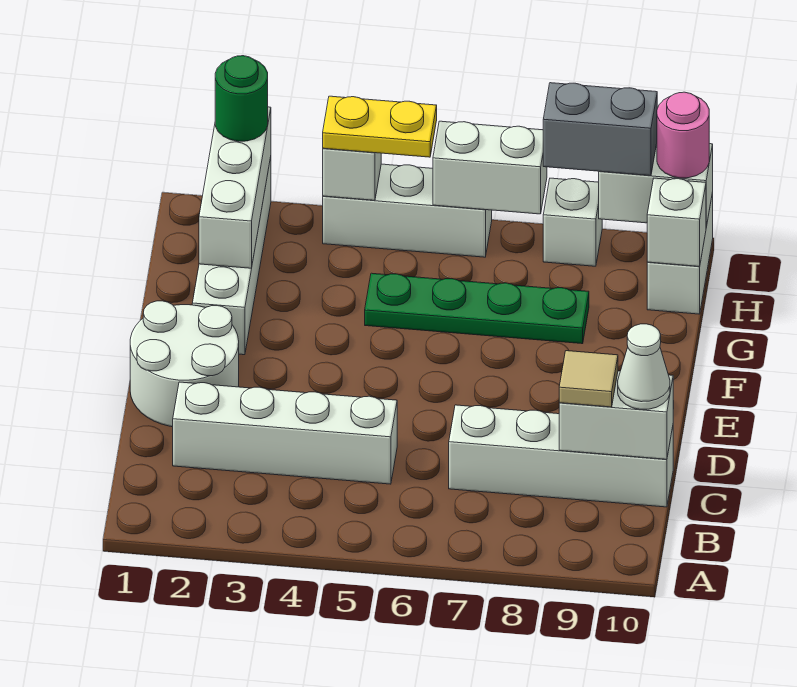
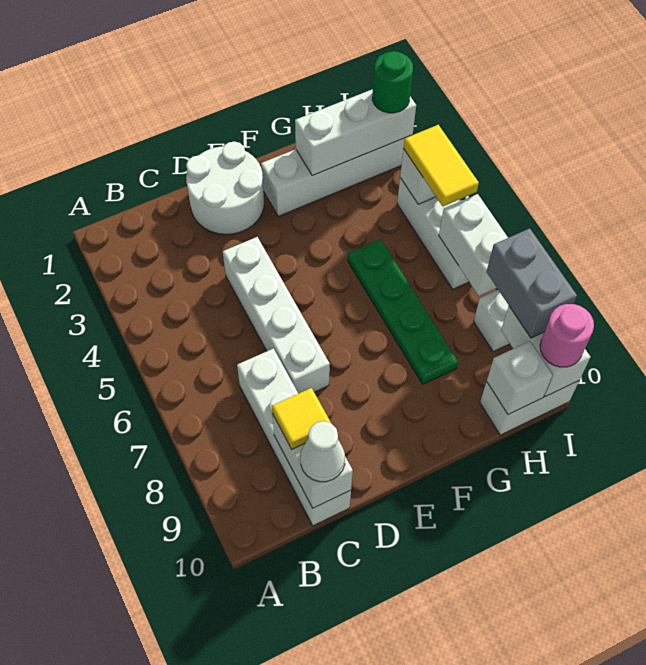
white 1x4 brick [173,382,397,484] -> white 1x4 brick moved to [223,237,330,394]
tan 1x1 tile [559,351,618,407] -> yellow 1x1 tile [272,388,331,449]
yellow 1x2 plate [323,96,437,157] -> yellow 1x2 tile [403,125,479,206]

